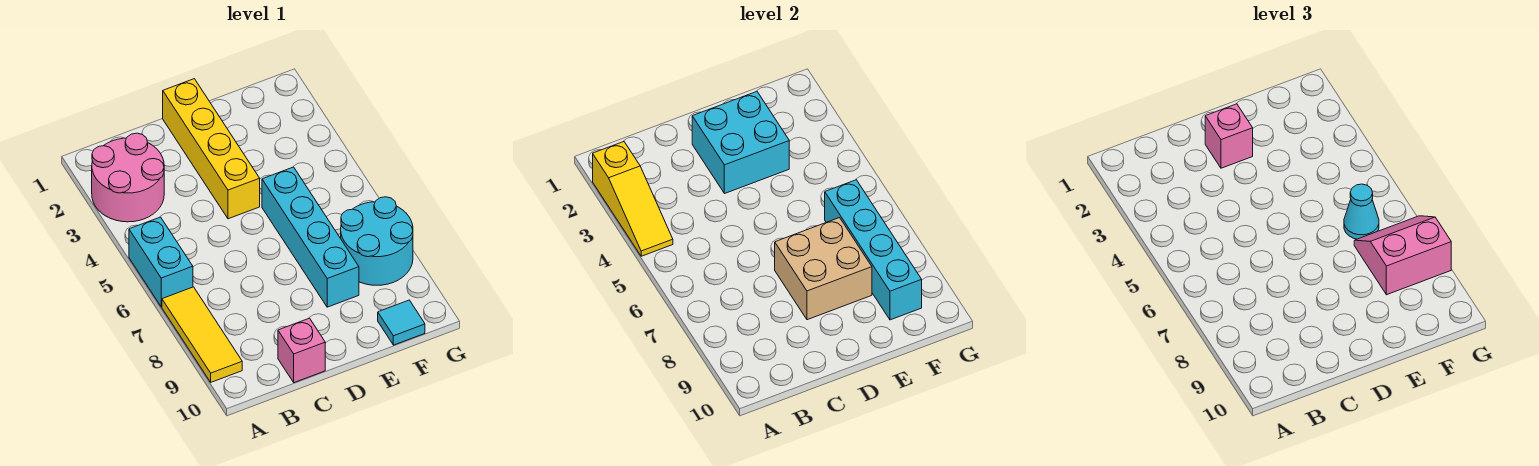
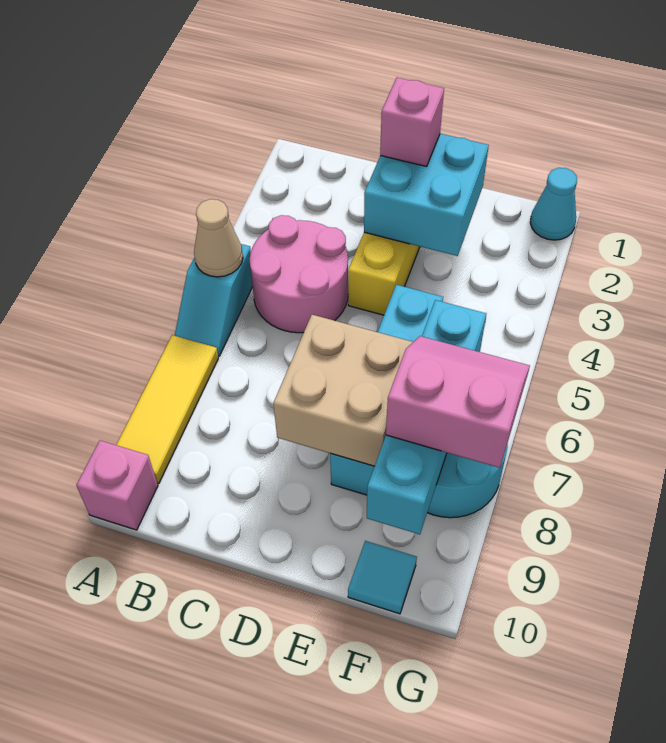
pink 2x2 round brick [92,133,164,222] -> pink 2x2 round brick moved to [250,215,348,333]
yellow 1x3 slope [593,141,673,256] -> none
cyan 1x2 brick [129,217,193,307] -> cyan 1x2 slope [175,244,253,356]
none -> tan 1x1 cone [194,199,243,277]
pink 1x1 brick [278,318,325,383] -> pink 1x1 brick moved to [76,440,158,530]
cyan 1x1 cone [1344,184,1379,239] -> cyan 1x1 cone moved to [530,168,577,240]

